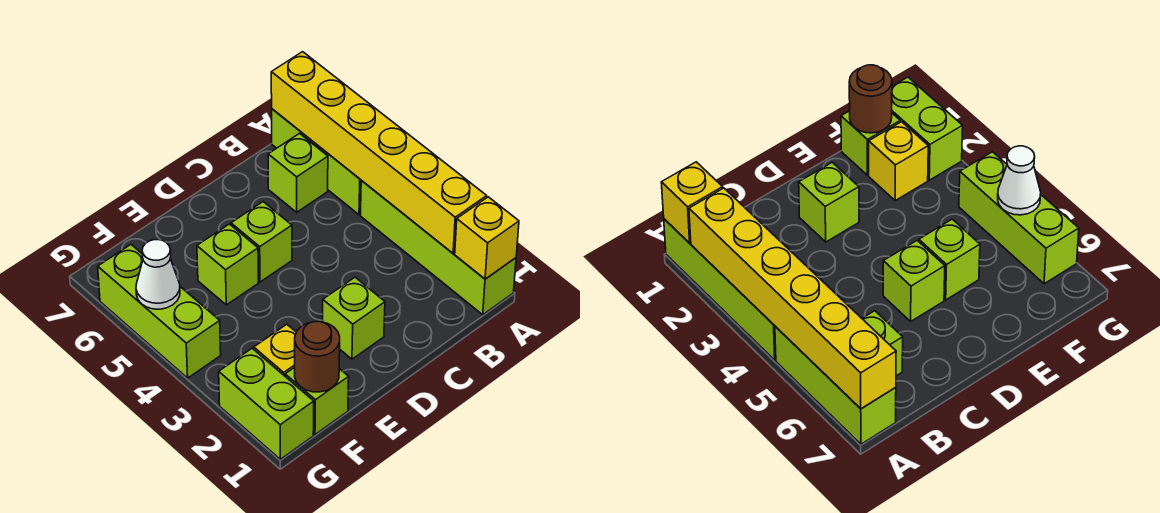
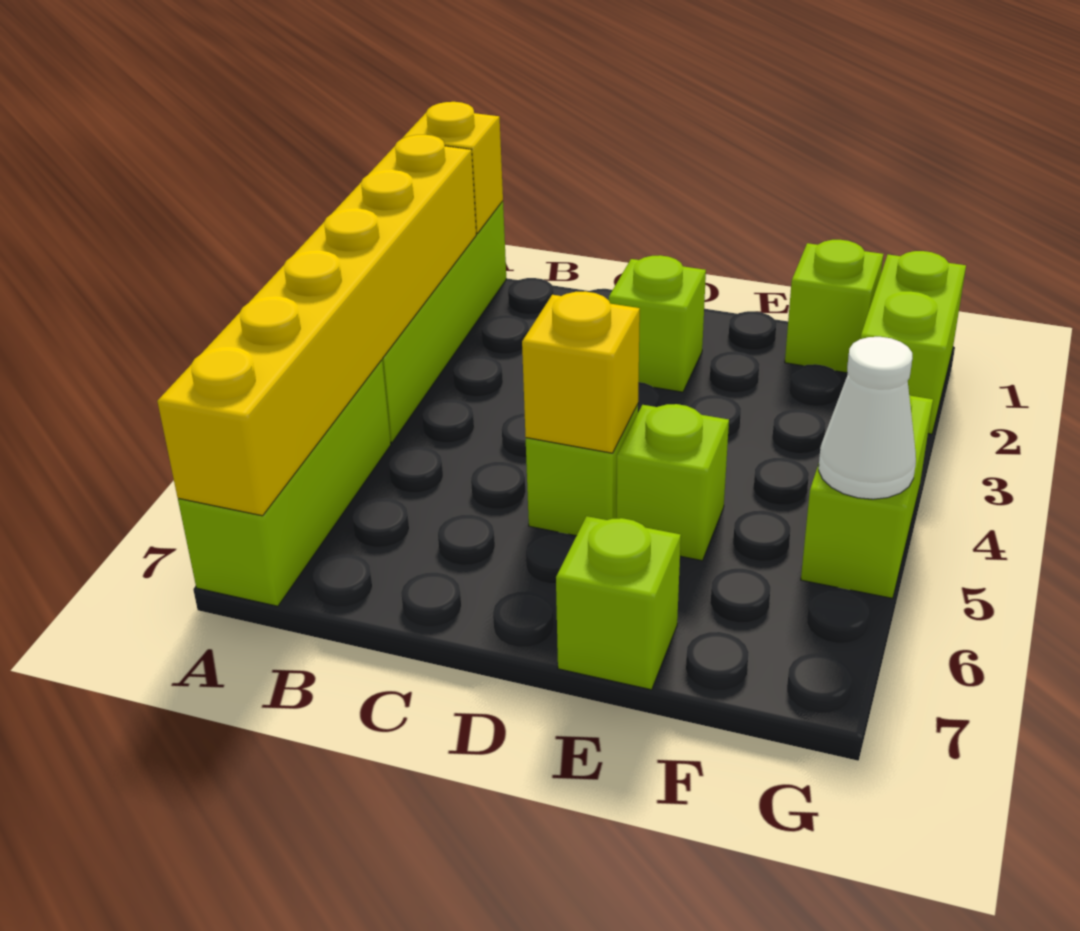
lime 1x1 brick [268,134,328,212] -> lime 1x1 brick moved to [556,516,681,690]
brown 1x1 round brick [295,321,340,392] -> none
yellow 1x1 brick [254,324,296,376] -> yellow 1x1 brick moved to [522,291,640,453]
lime 1x3 brick [98,245,221,378] -> lime 1x2 brick [801,395,933,598]

